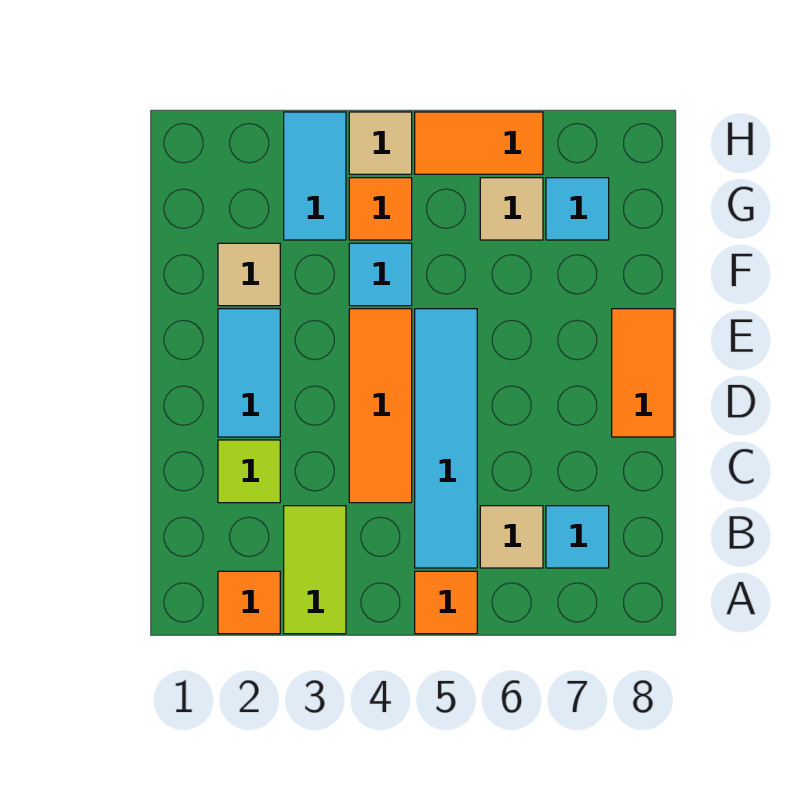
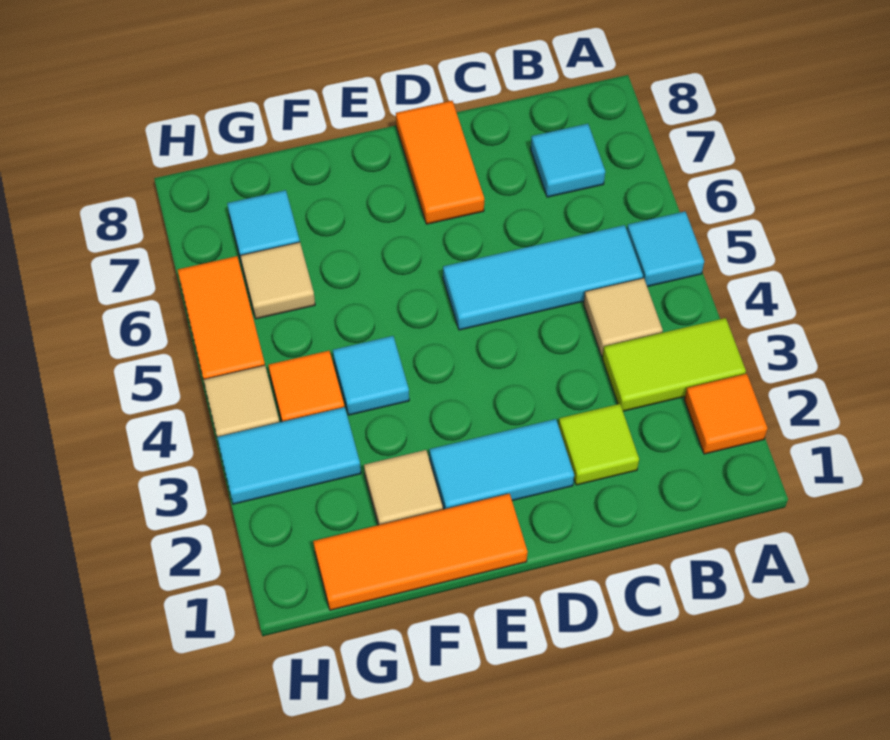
orange 1x1 tile [415,571,477,634] -> cyan 1x1 tile [627,212,704,287]
cyan 1x4 tile [415,309,477,568] -> cyan 1x3 tile [443,225,643,330]
tan 1x1 tile [480,506,543,568] -> tan 1x1 tile moved to [584,278,663,356]
orange 1x3 tile [349,309,412,503] -> orange 1x3 tile moved to [313,494,528,610]
orange 1x2 tile [612,309,674,437] -> orange 1x2 tile turned to [396,101,484,224]

